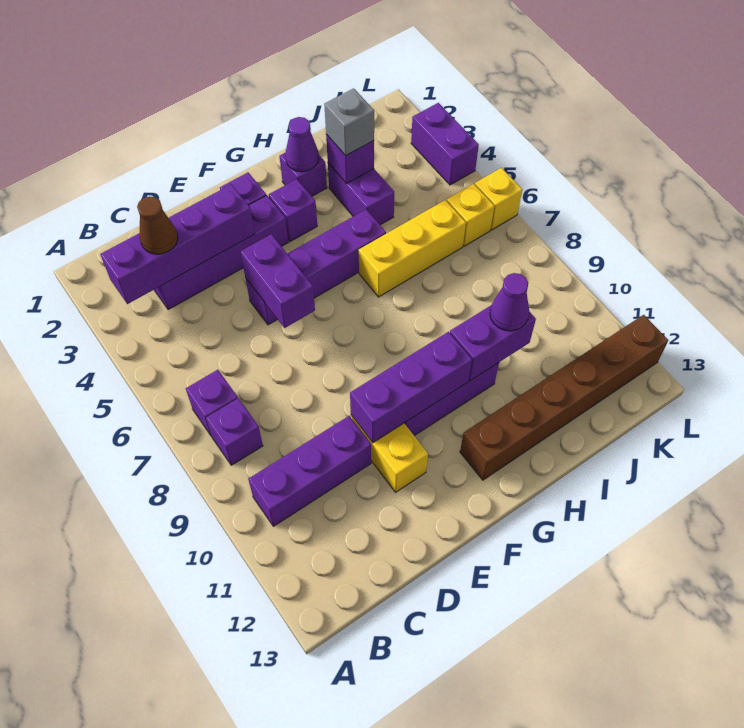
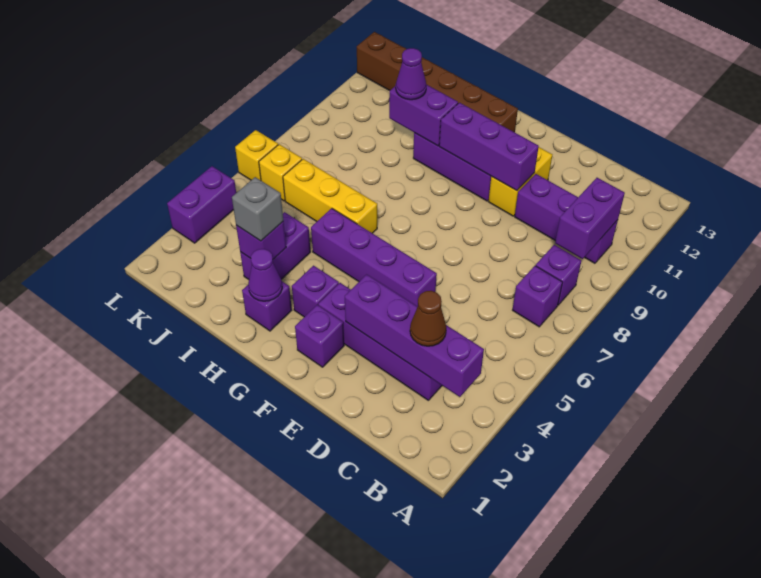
purple 1x2 brick [240,234,315,328] -> purple 1x2 brick moved to [555,178,625,259]

